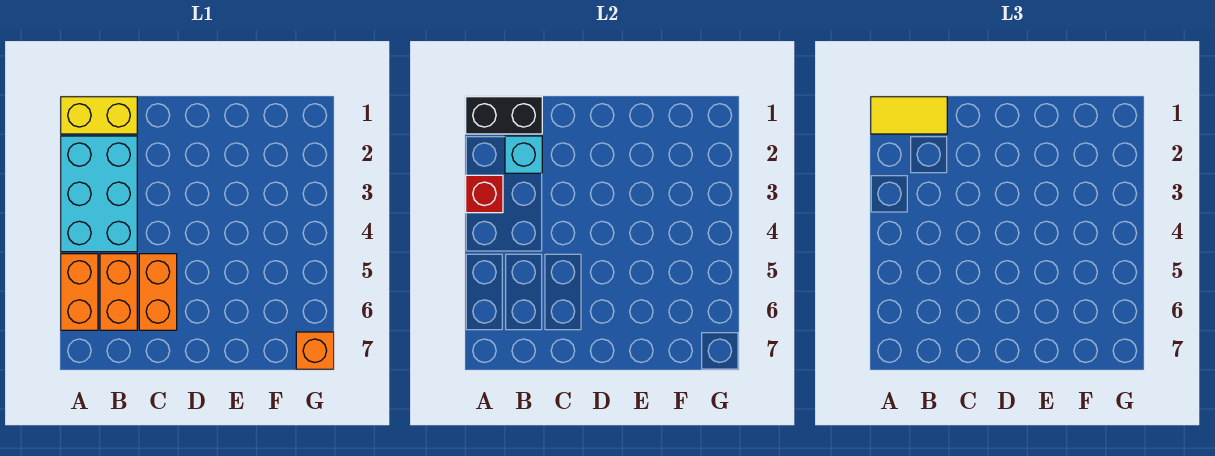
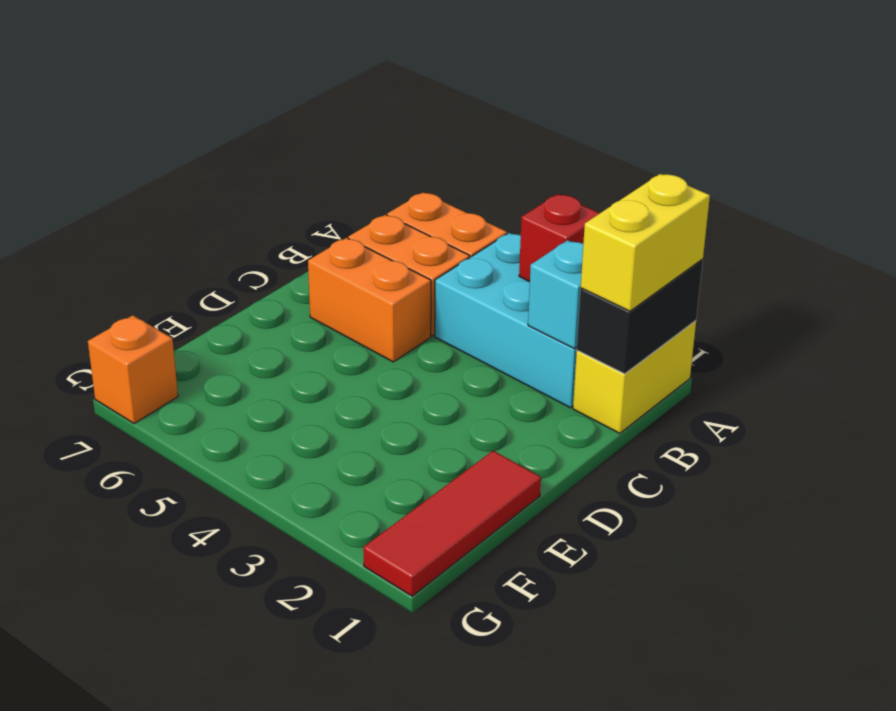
yellow 1x2 tile [871,97,947,134] -> yellow 1x2 brick [581,174,710,311]
none -> red 1x3 tile [363,451,541,596]

